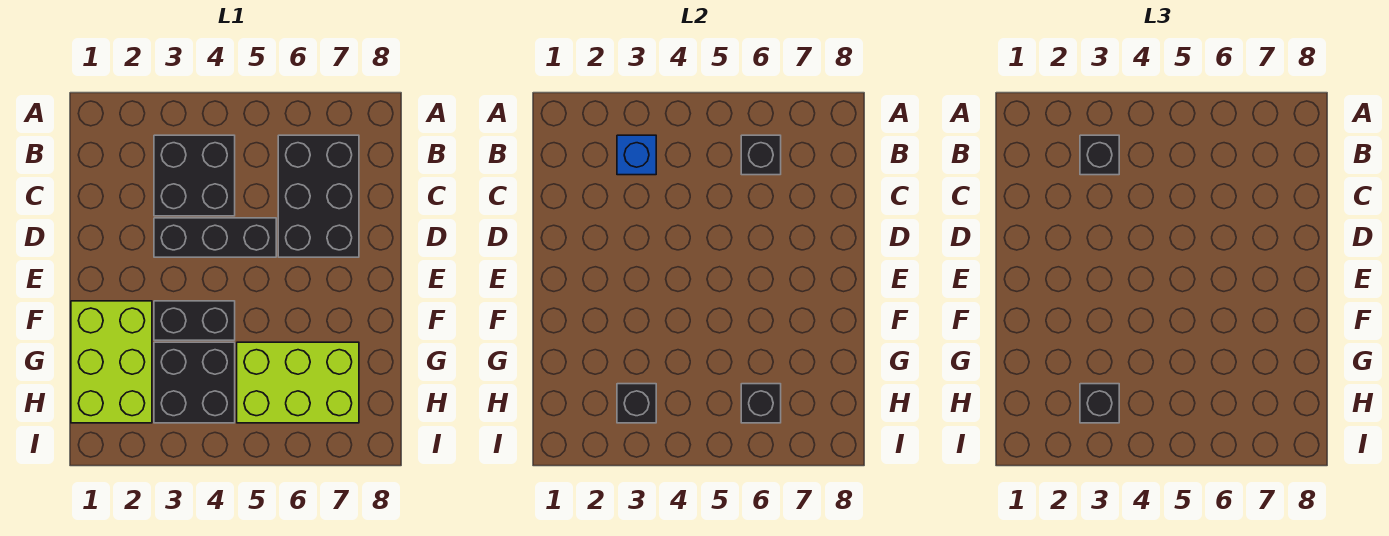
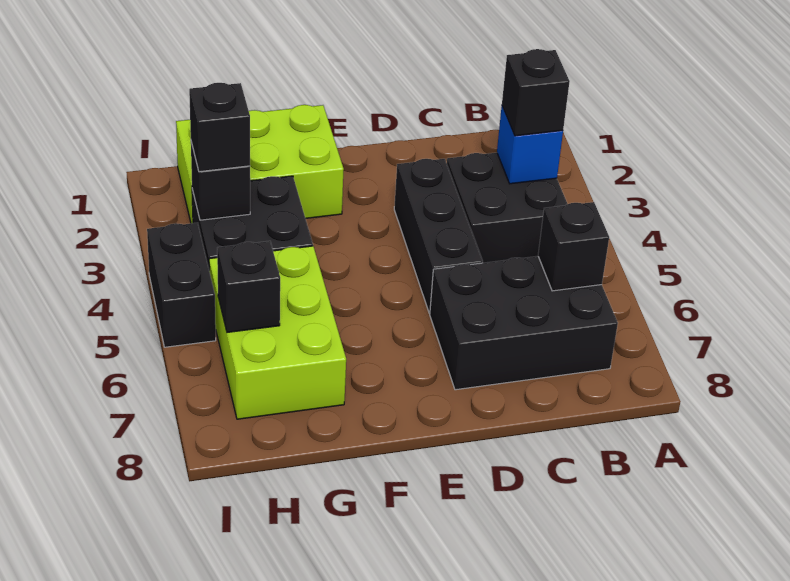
black 1x2 brick [154,301,235,340] -> black 1x2 brick moved to [147,223,216,347]

